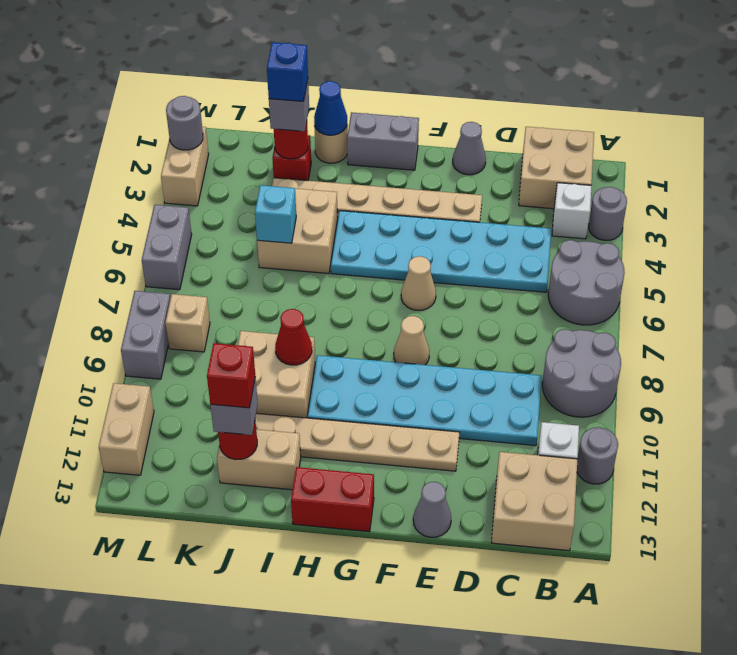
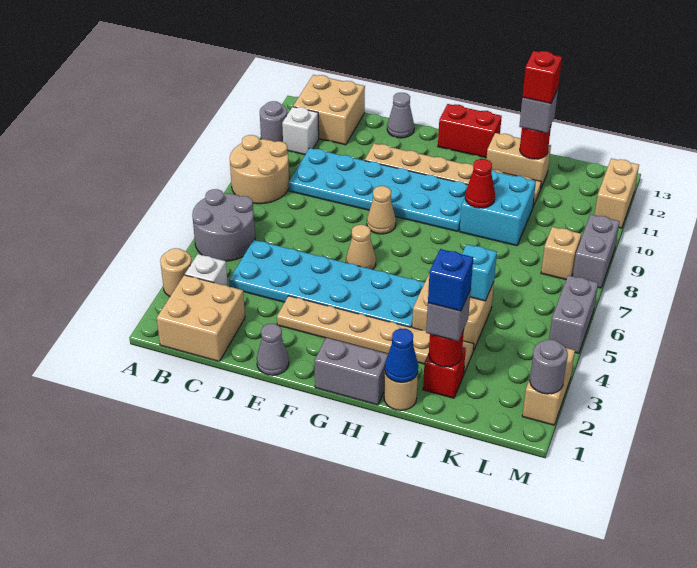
grey 1x1 round brick [589,187,627,240] -> tan 1x1 round brick [160,248,191,296]
grey 2x2 round brick [542,329,621,417] -> tan 2x2 round brick [230,135,289,204]
tan 2x2 brick [238,331,315,418] -> cyan 2x2 brick [460,170,536,246]

